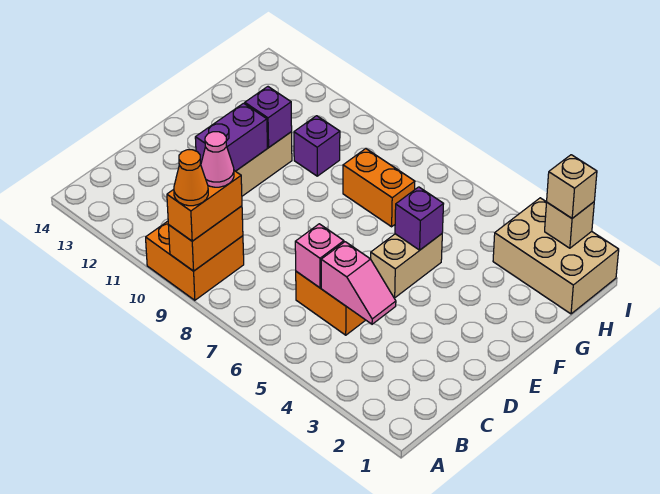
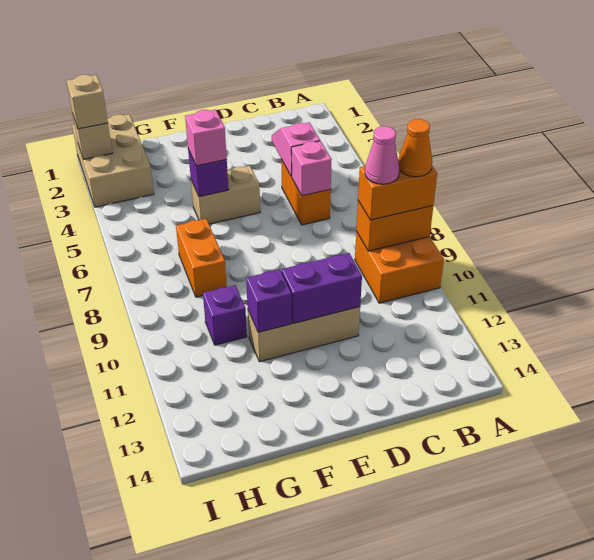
none -> pink 1x1 brick [185,110,227,166]

